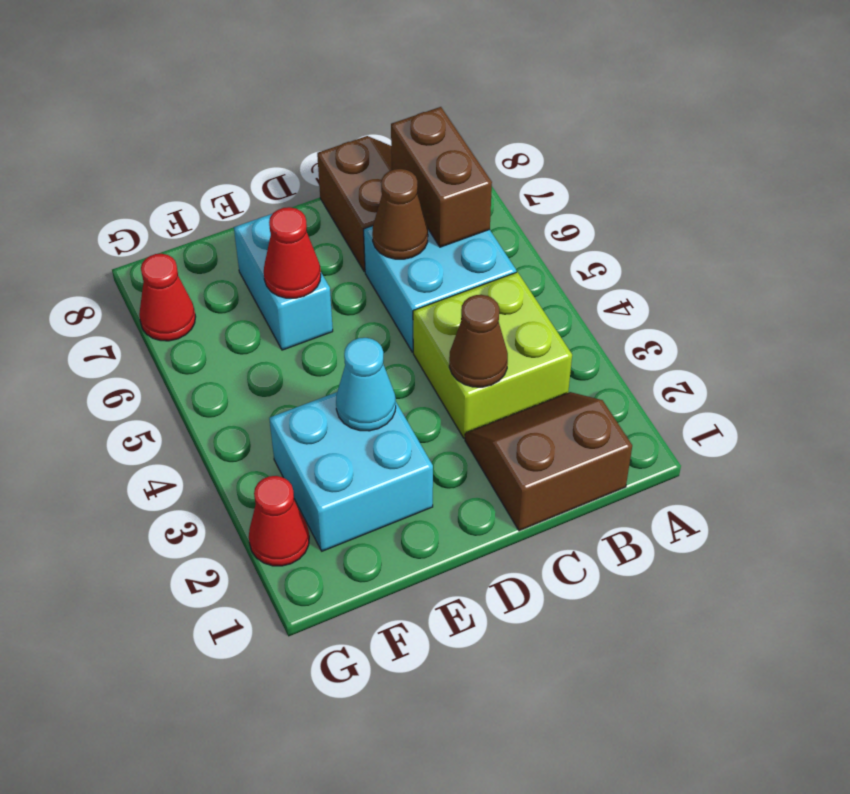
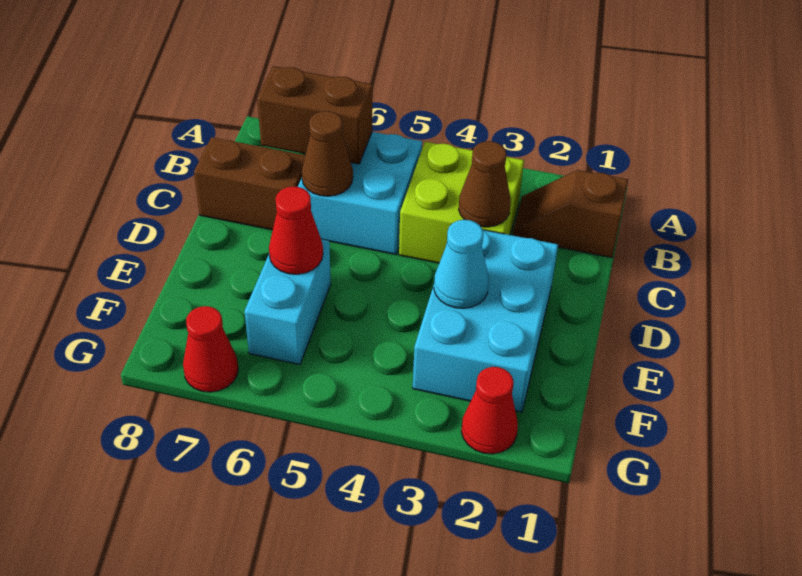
brown 2x2 slope [465,392,632,531] -> brown 1x2 slope [512,170,628,258]
cyan 2x2 brick [269,392,433,551] -> cyan 2x3 brick [413,230,558,412]
cyan 1x2 brick [234,214,333,350] -> cyan 1x2 brick turned to [244,239,331,365]

